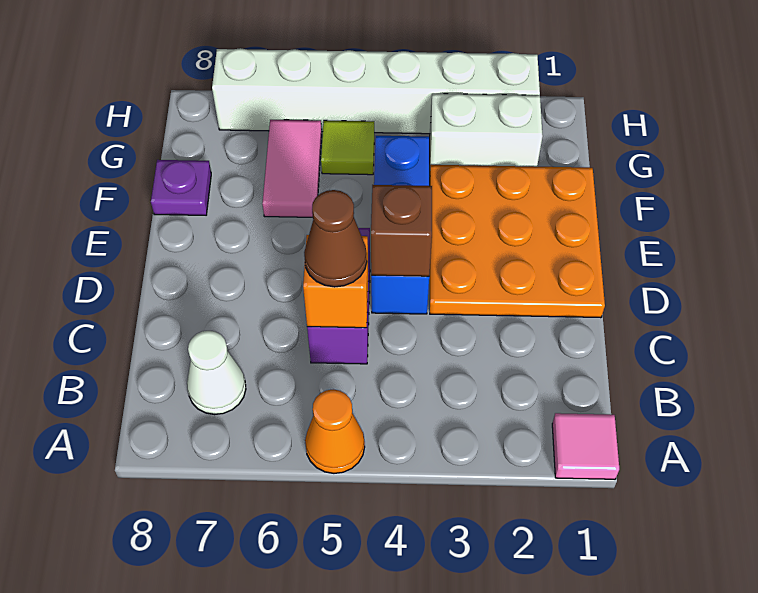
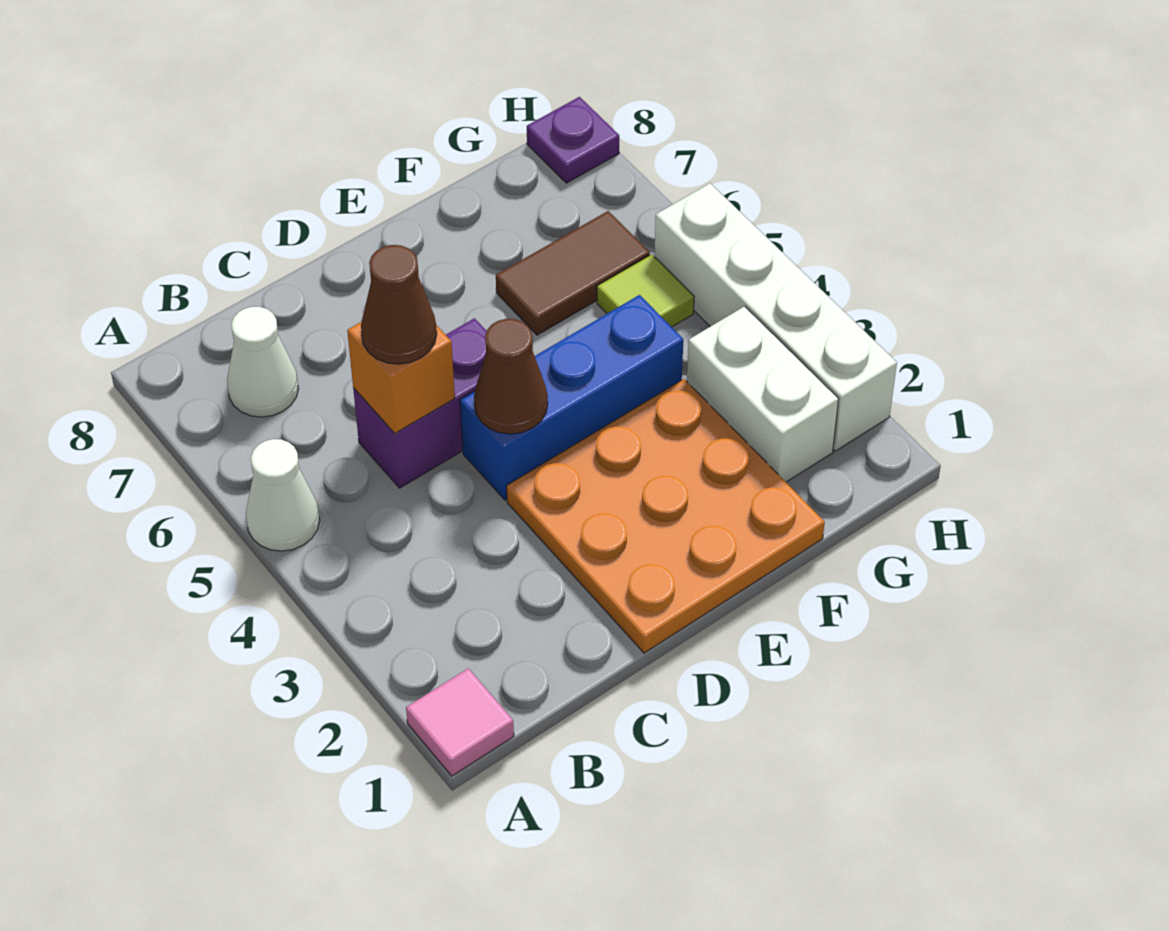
orange 1x1 cone [305,390,365,473] -> white 1x1 cone [246,439,320,551]
brown 1x1 brick [371,185,432,276] -> brown 1x1 cone [474,319,548,434]
pink 1x2 tile [262,120,322,217] -> brown 1x2 tile [496,211,650,335]
purple 1x1 plate [151,160,211,215] -> purple 1x1 plate moved to [527,97,619,183]
white 1x6 brick [212,48,540,134] -> white 1x4 brick [654,183,897,451]

